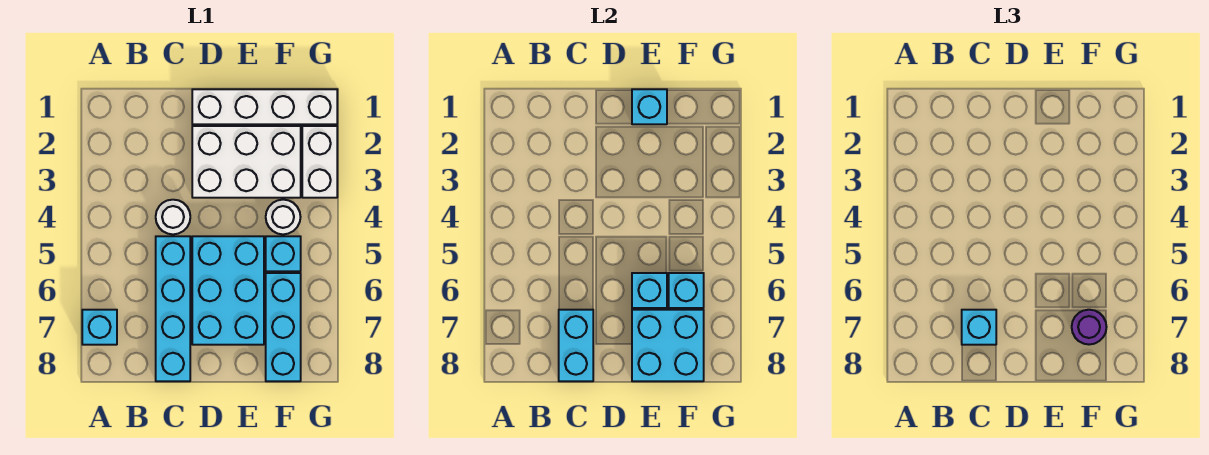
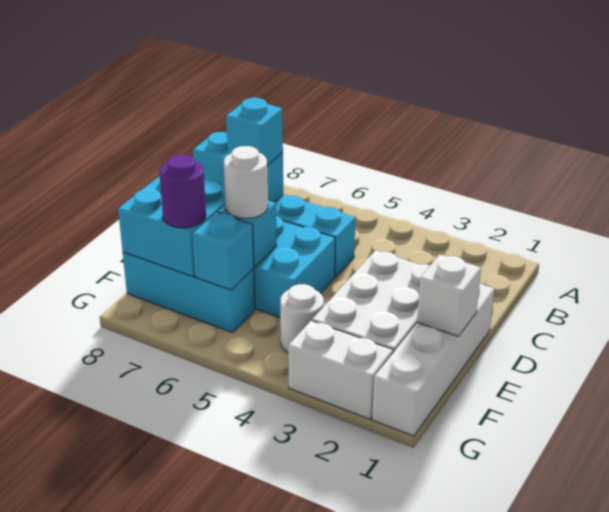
cyan 1x1 brick [82,310,117,345] -> none
white 1x1 round brick [156,200,190,234] -> white 1x1 round brick moved to [224,146,268,218]
cyan 1x1 brick [632,89,667,124] -> white 1x1 brick [417,254,481,336]
cyan 1x1 brick [266,236,301,271] -> none

